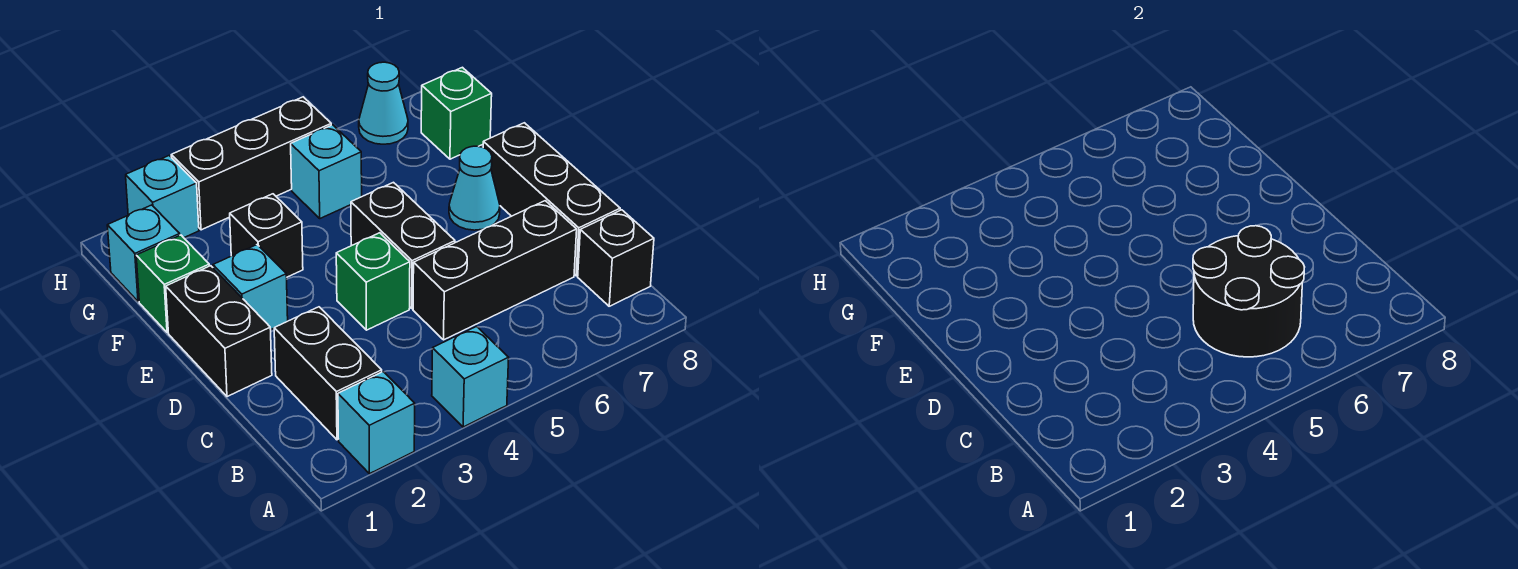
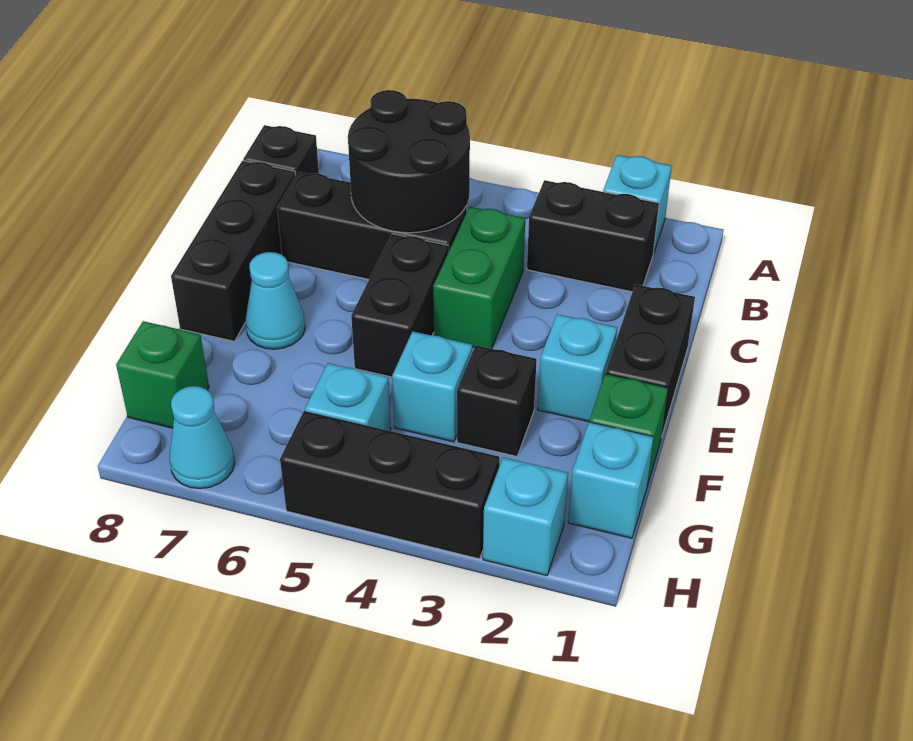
cyan 1x1 brick [432,327,509,427] -> cyan 1x1 brick moved to [392,331,472,442]
black 1x2 brick [274,307,382,440] -> black 1x2 brick turned to [527,180,659,292]
green 1x1 brick [336,233,410,330] -> green 1x2 brick [433,207,525,349]

